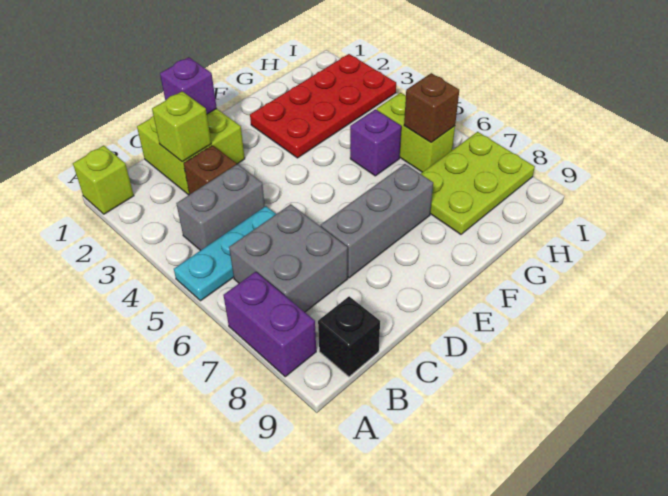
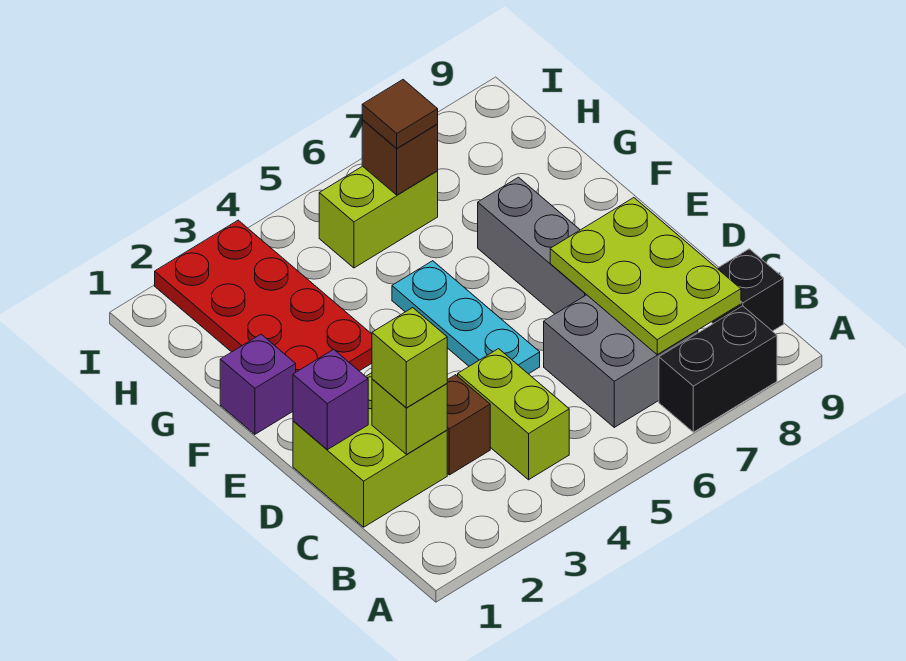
lime 1x1 brick [73,146,134,214] -> lime 1x1 brick moved to [372,308,447,408]
cyan 1x3 plate [174,206,276,301] -> cyan 1x3 plate moved to [392,261,540,374]
purple 1x2 brick [223,272,316,377] -> black 1x2 brick [659,306,777,432]
grey 1x2 brick [176,164,265,251] -> lime 1x2 brick [458,349,569,480]
purple 1x1 brick [350,109,401,176] -> purple 1x1 brick moved to [220,334,296,434]
lime 2x3 plate [421,132,535,234] -> lime 2x3 plate moved to [550,198,741,355]
none -> brown 1x1 tile [362,80,438,148]

